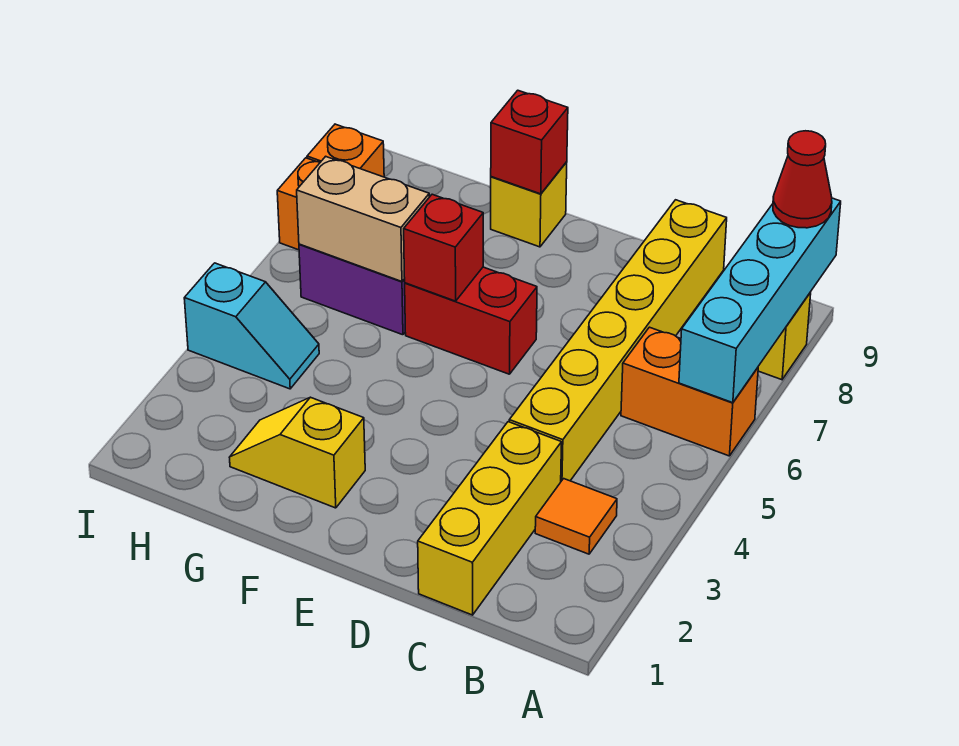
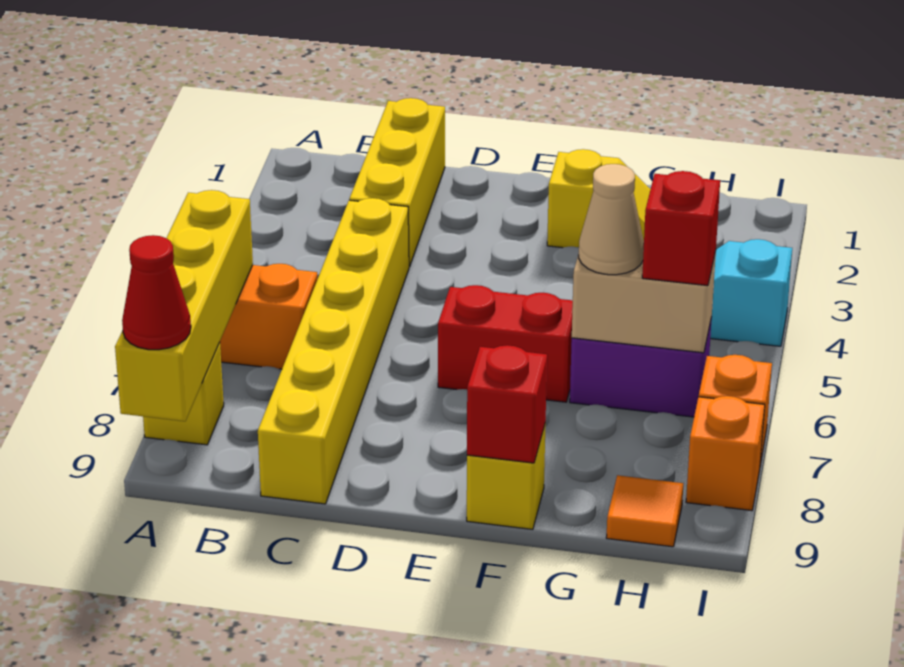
cyan 1x4 brick [679,198,841,403] -> yellow 1x4 brick [115,190,253,421]
orange 1x1 tile [535,479,617,554] -> orange 1x1 tile moved to [606,475,683,547]
red 1x1 brick [404,194,483,301] -> red 1x1 brick moved to [642,171,720,286]
none -> tan 1x1 cone [579,164,644,275]

